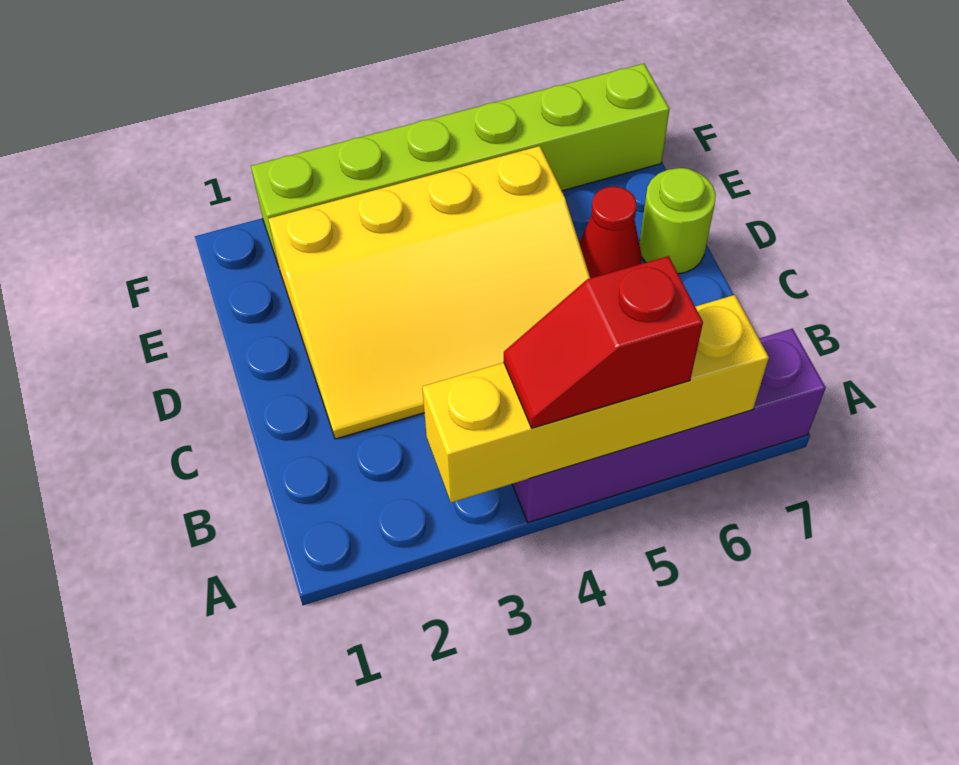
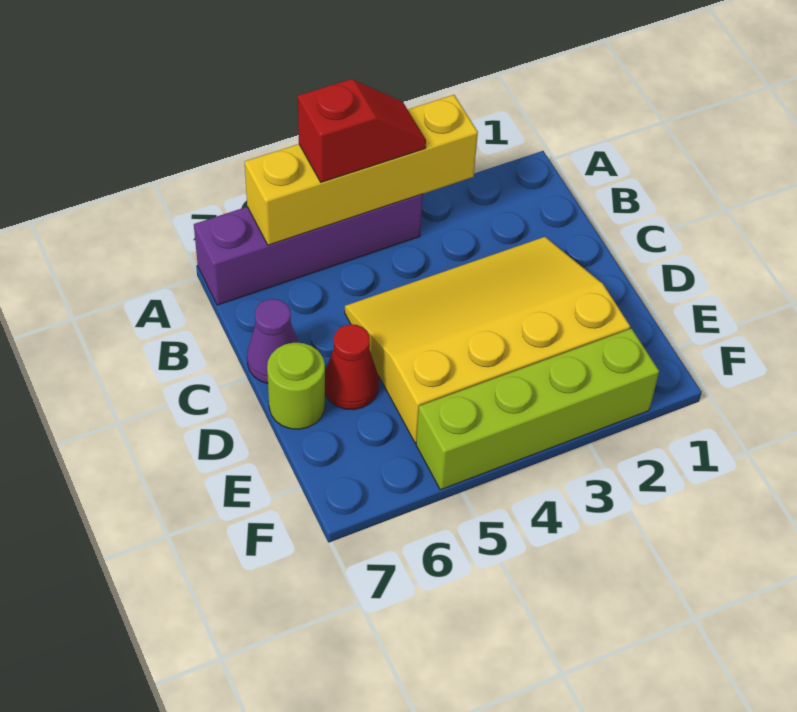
none -> purple 1x1 cone [247,299,299,383]
lime 1x6 brick [251,64,670,266] -> lime 1x4 brick [416,328,659,490]

